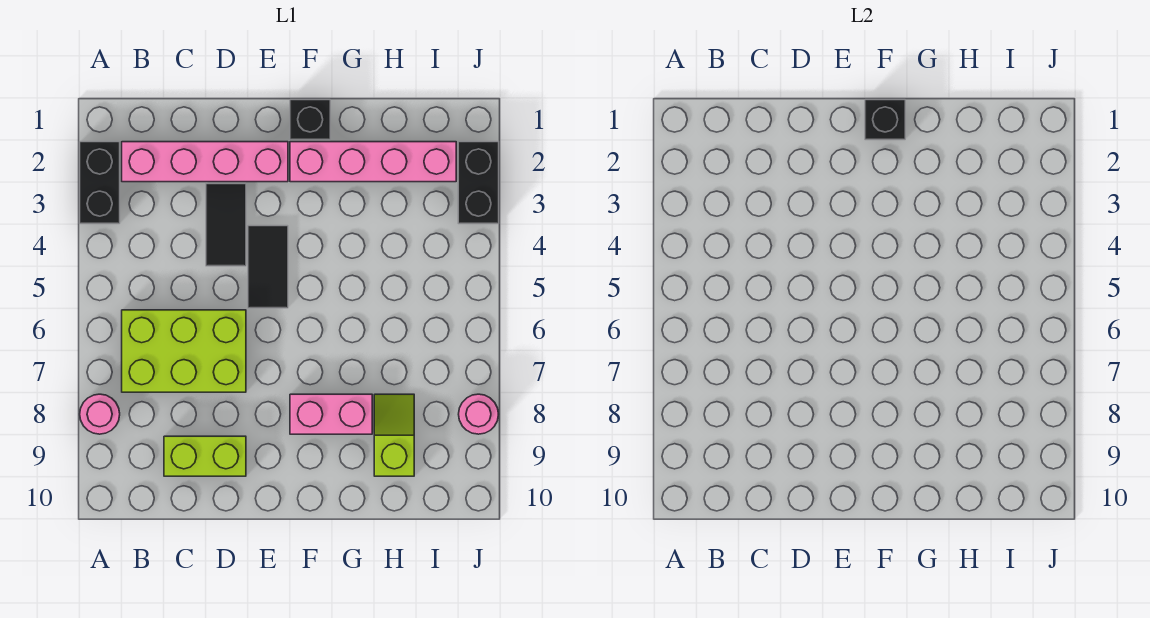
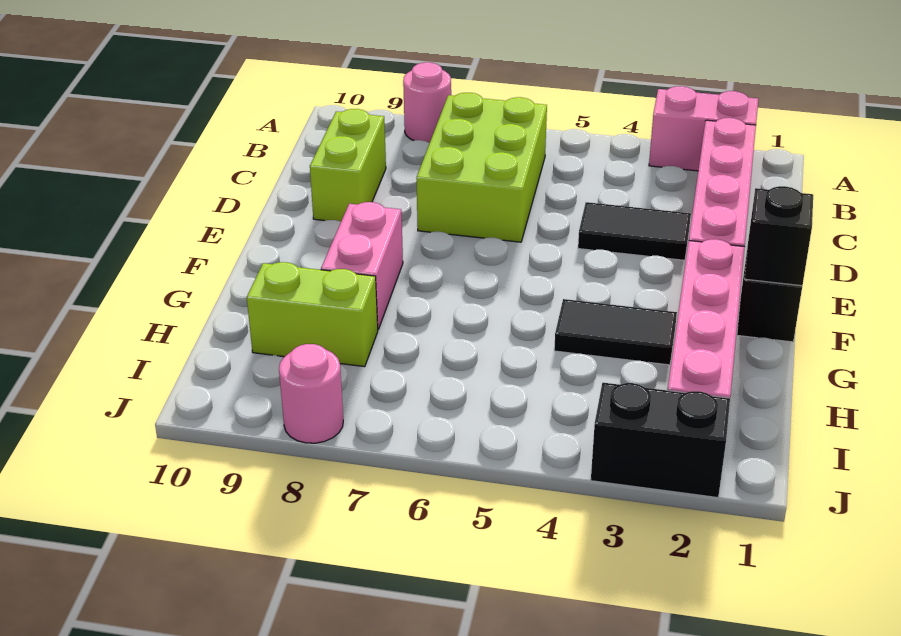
black 1x2 brick [80,142,120,224] -> pink 1x2 brick [649,86,758,171]
black 1x2 tile [248,226,288,308] -> black 1x2 tile moved to [554,299,677,365]
lime 1x2 slope [374,394,414,476] -> lime 1x2 brick [247,262,378,367]

